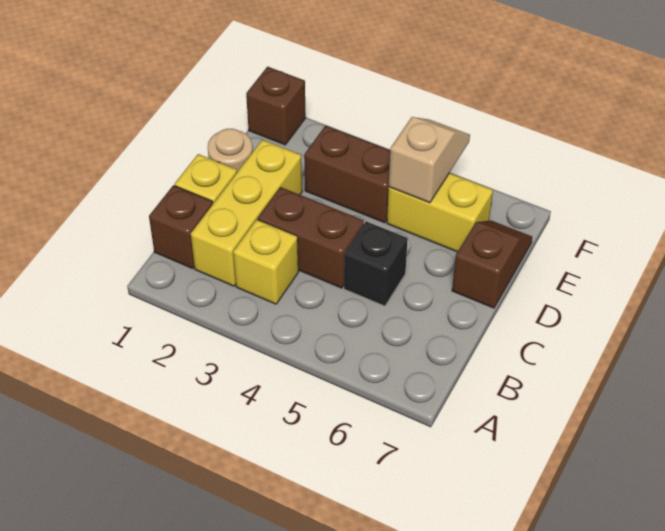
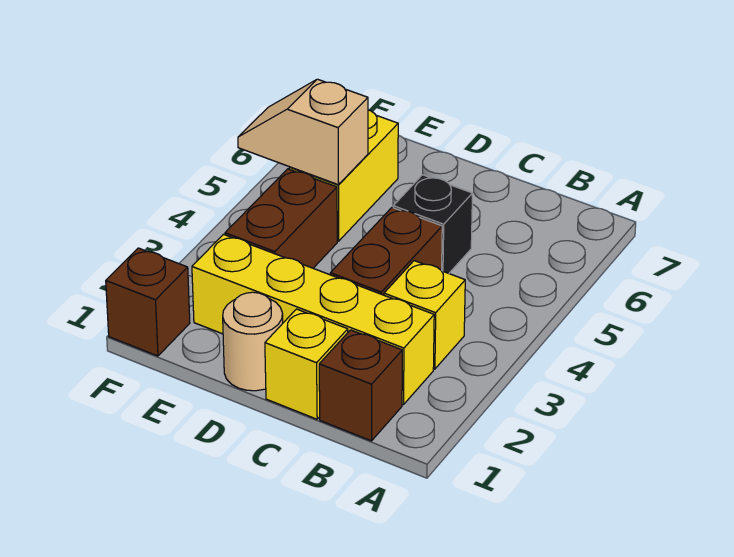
yellow 1x3 brick [191,140,302,286] -> yellow 1x4 brick [192,234,434,405]
brown 1x2 slope [452,221,532,308] -> none

